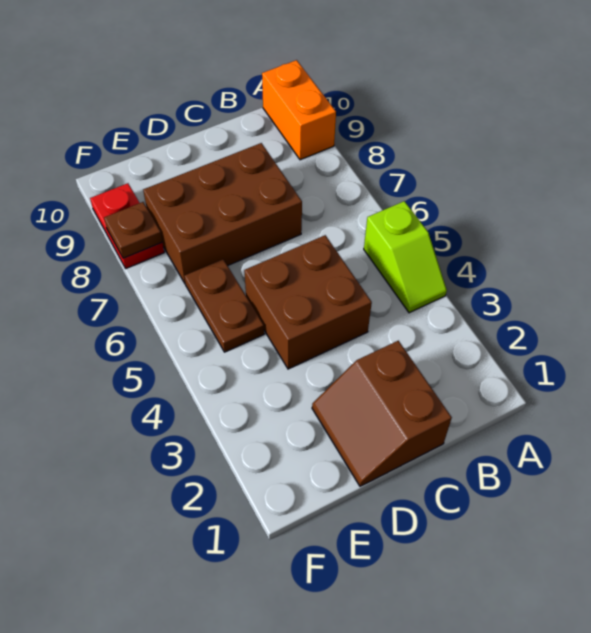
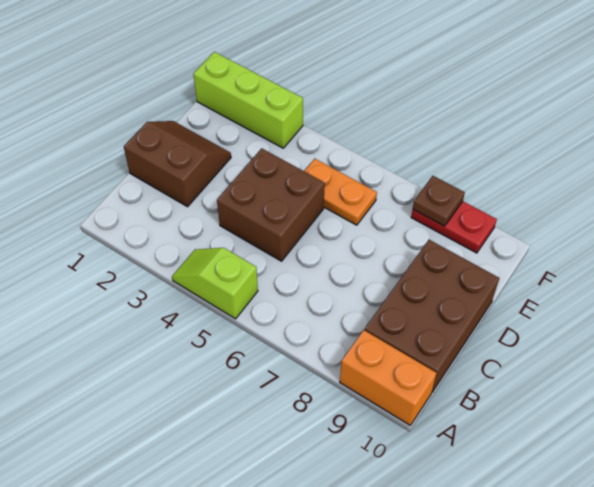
brown 2x3 brick [143,143,302,283] -> brown 2x3 brick moved to [365,240,499,392]
brown 1x2 plate [184,259,264,352] -> orange 1x2 plate [304,159,377,225]
none -> lime 1x3 brick [193,52,303,148]

